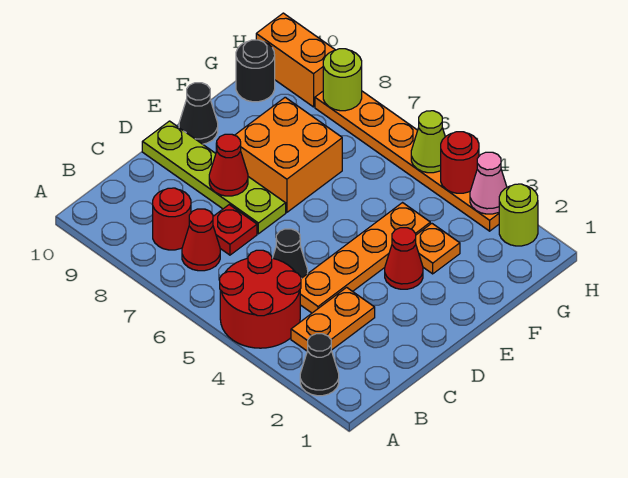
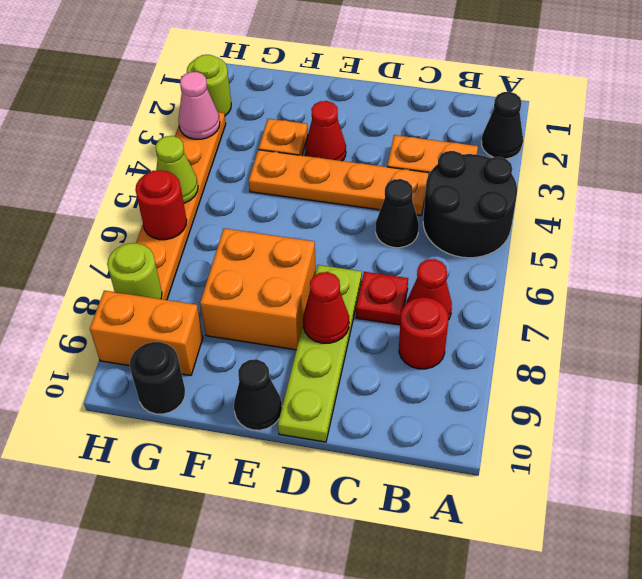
red 2x2 round brick [220,250,301,348] -> black 2x2 round brick [423,151,517,258]
red 1x1 round brick [441,132,479,193] -> red 1x1 round brick moved to [135,170,187,240]
orange 1x2 brick [256,13,335,107] -> orange 1x2 brick turned to [90,291,203,375]

